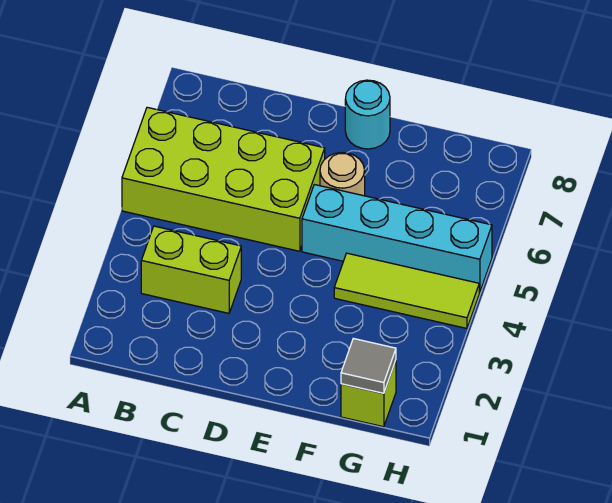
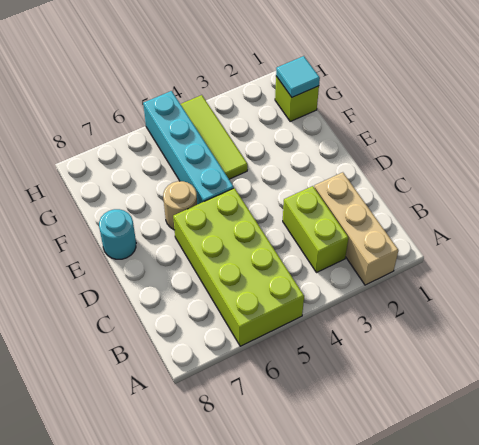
none -> tan 1x3 brick [314,172,399,285]
grey 1x1 tile [341,338,396,393] -> cyan 1x1 tile [276,56,320,97]

